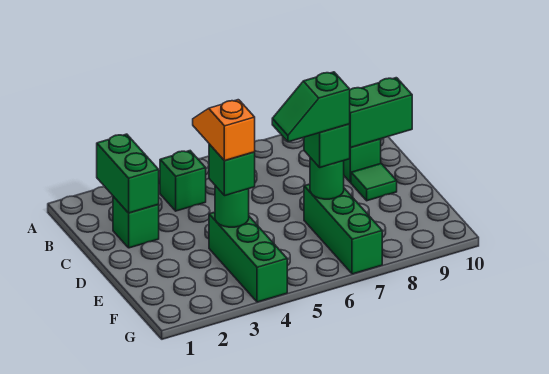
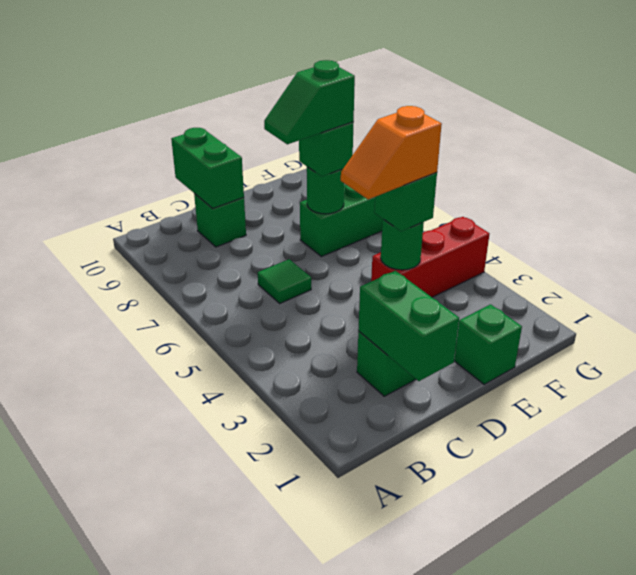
green 1x2 brick [97,134,159,213] -> green 1x2 brick turned to [358,271,459,381]
green 1x1 brick [160,151,206,211] -> green 1x1 brick moved to [454,304,522,384]
green 1x1 tile [351,164,397,201] -> green 1x1 tile moved to [258,259,311,303]
green 1x3 brick [209,212,287,302] -> red 1x3 brick [371,217,489,297]
green 1x2 slope [272,72,350,142] -> green 1x2 slope turned to [264,60,355,144]

